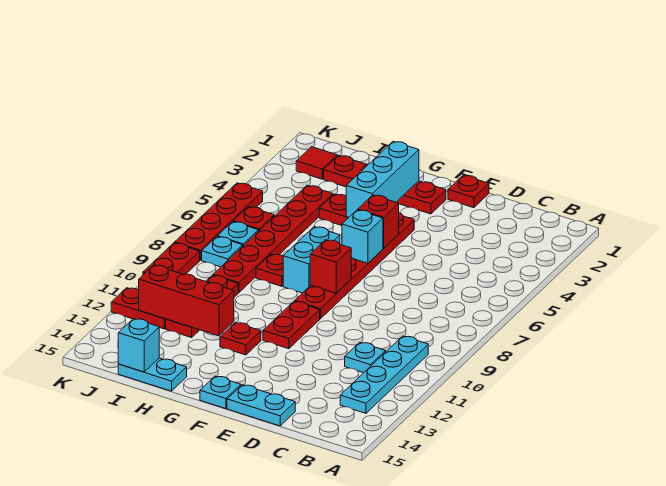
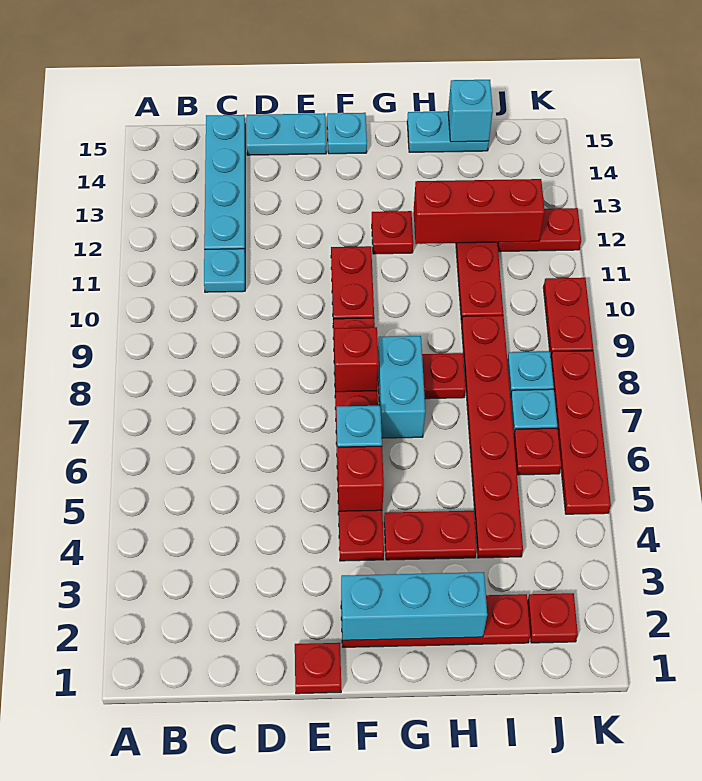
cyan 1x4 plate [340,336,428,413] -> cyan 1x4 plate moved to [204,115,245,249]
cyan 1x3 brick [346,141,419,217] -> cyan 1x3 brick turned to [341,572,487,640]
red 1x1 tile [296,147,337,179] -> red 1x1 plate [528,593,578,643]

